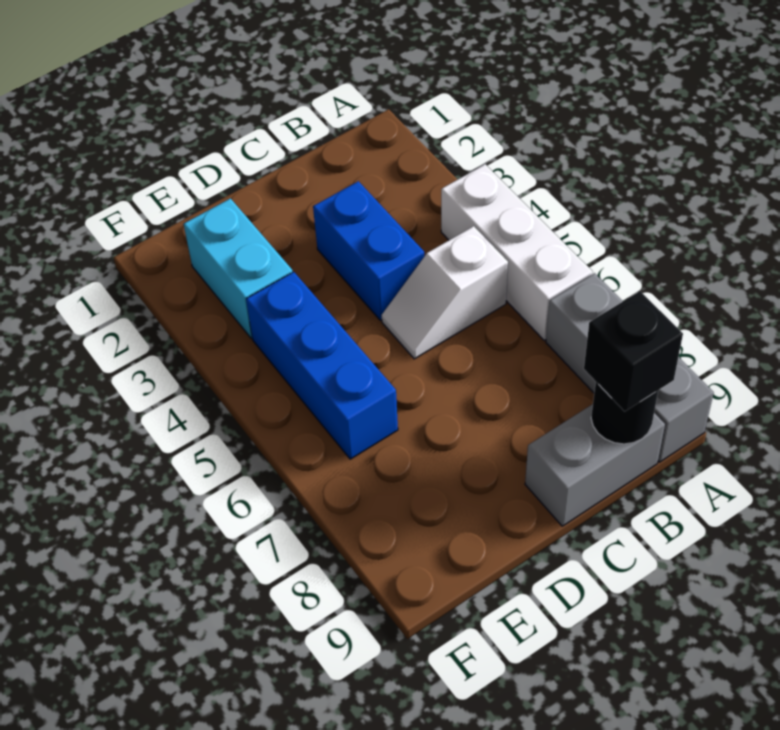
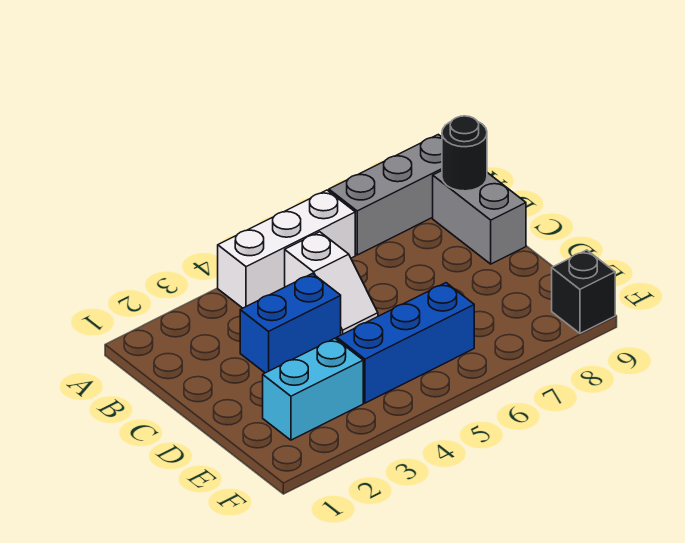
black 1x1 brick [584,291,683,411] -> black 1x1 brick moved to [552,250,615,333]

